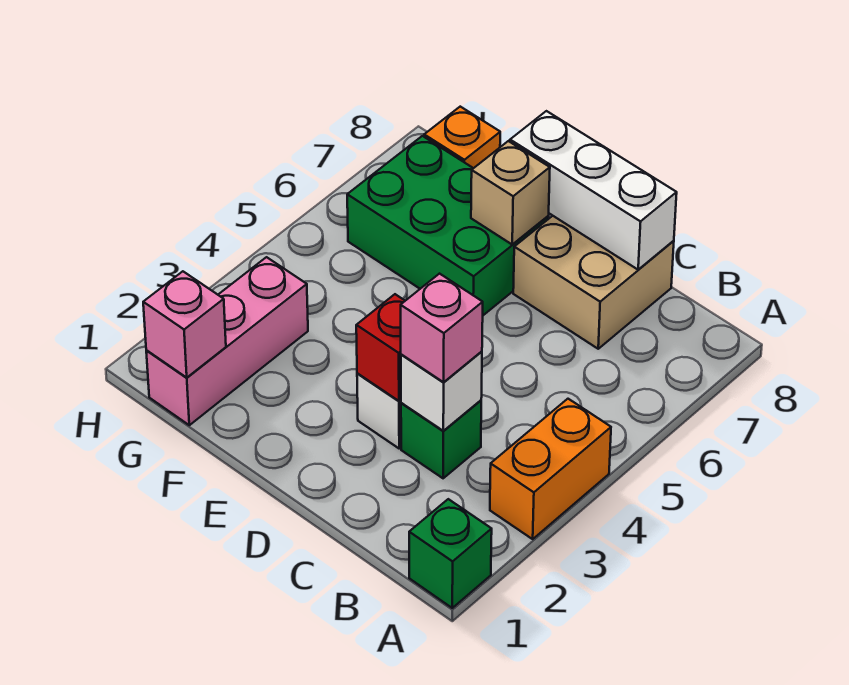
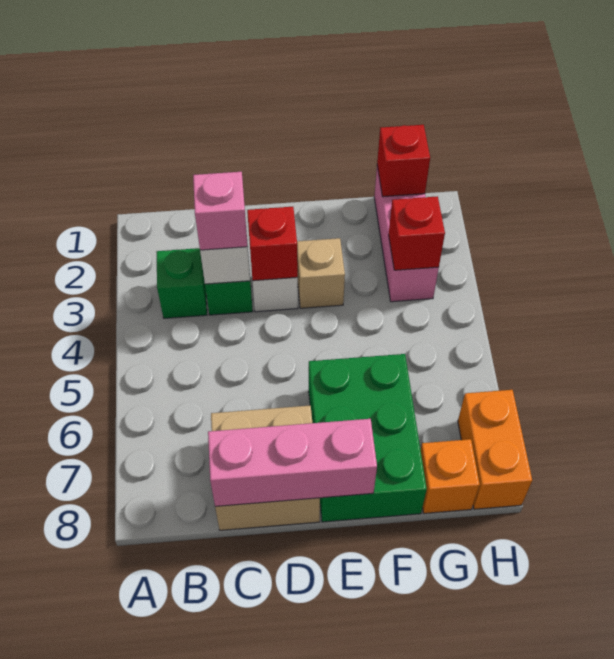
green 1x1 brick [409,499,492,608] -> green 1x1 brick moved to [156,248,207,318]
orange 1x2 brick [490,399,611,539] -> orange 1x2 brick moved to [458,390,532,509]
white 1x3 brick [510,111,677,270] -> pink 1x3 brick [208,419,377,506]
green 2x3 brick [347,136,549,315] -> green 2x3 brick turned to [309,354,427,522]
tan 1x1 brick [471,141,550,245] -> tan 1x1 brick moved to [297,238,345,308]
pink 1x1 brick [143,271,226,378] -> red 1x1 brick [377,125,430,197]
none -> red 1x1 brick [389,196,445,270]

